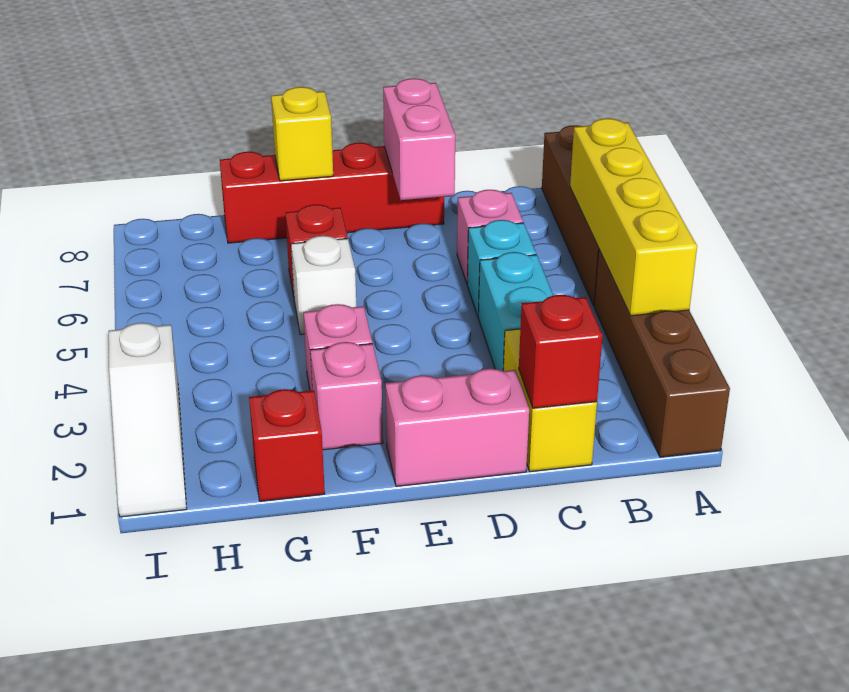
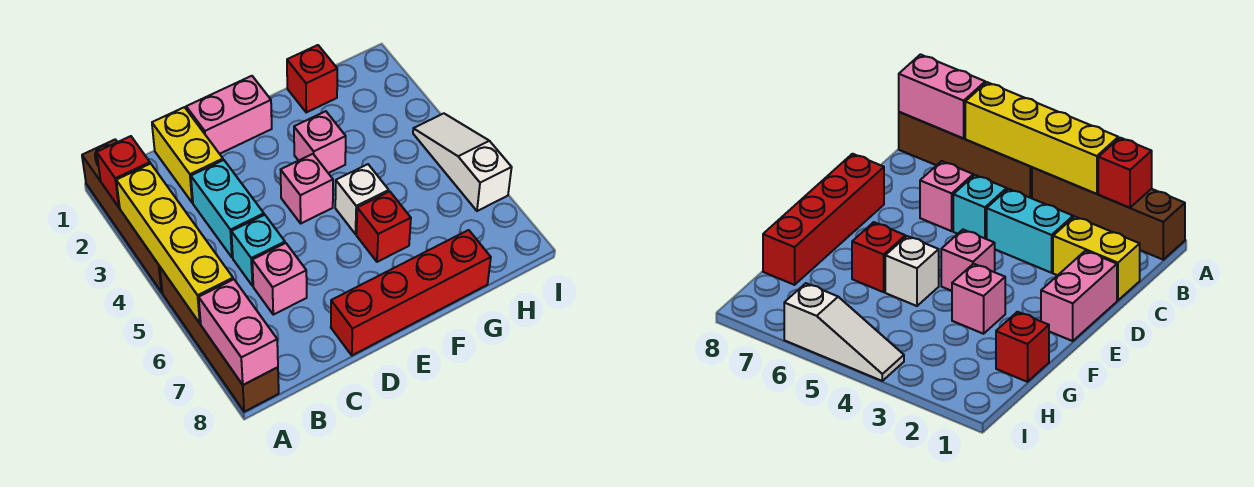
red 1x1 brick [519,295,603,408] -> red 1x1 brick moved to [97,136,150,208]
pink 1x2 brick [383,78,455,200] -> pink 1x2 brick moved to [199,279,278,385]
pink 1x1 brick [310,342,383,450] -> pink 1x1 brick moved to [281,154,333,223]
yellow 1x1 brick [271,87,333,181] -> none
white 1x3 slope [109,323,187,517] -> white 1x3 slope moved to [413,113,512,211]

